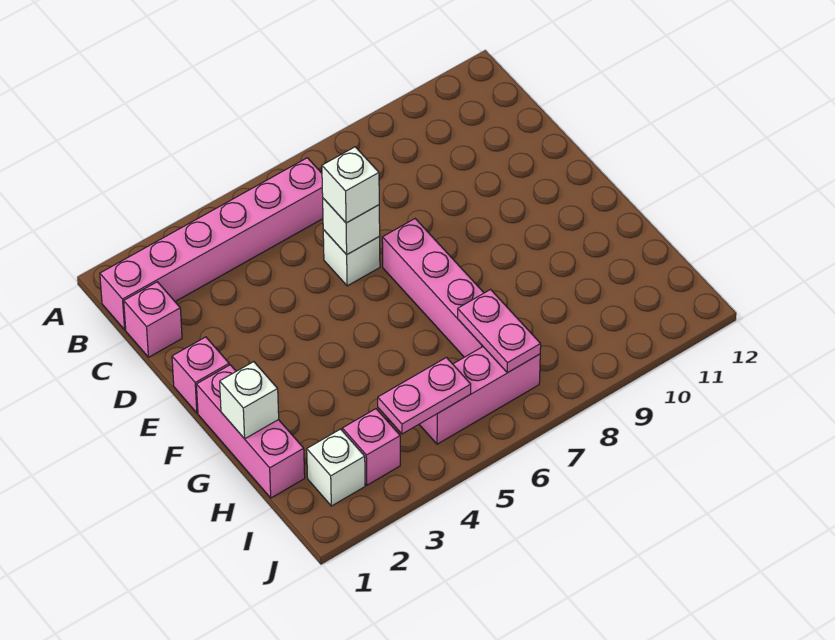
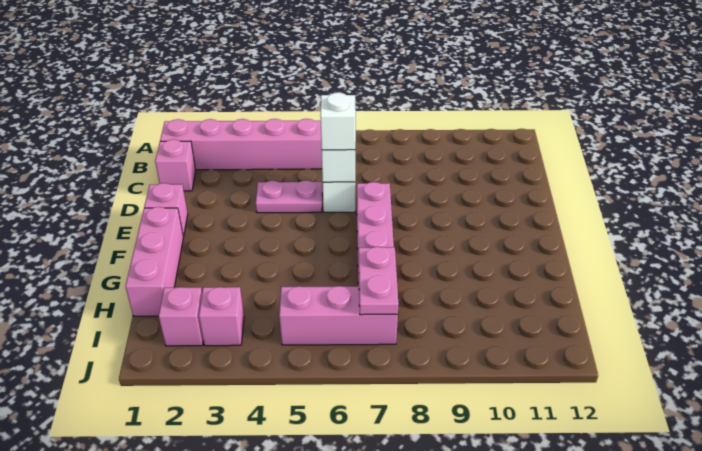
white 1x1 brick [220,362,279,439] -> none
white 1x1 brick [307,429,365,506] -> pink 1x1 brick [159,287,203,346]
pink 1x2 plate [378,357,471,434] -> pink 1x2 plate moved to [256,180,322,213]

